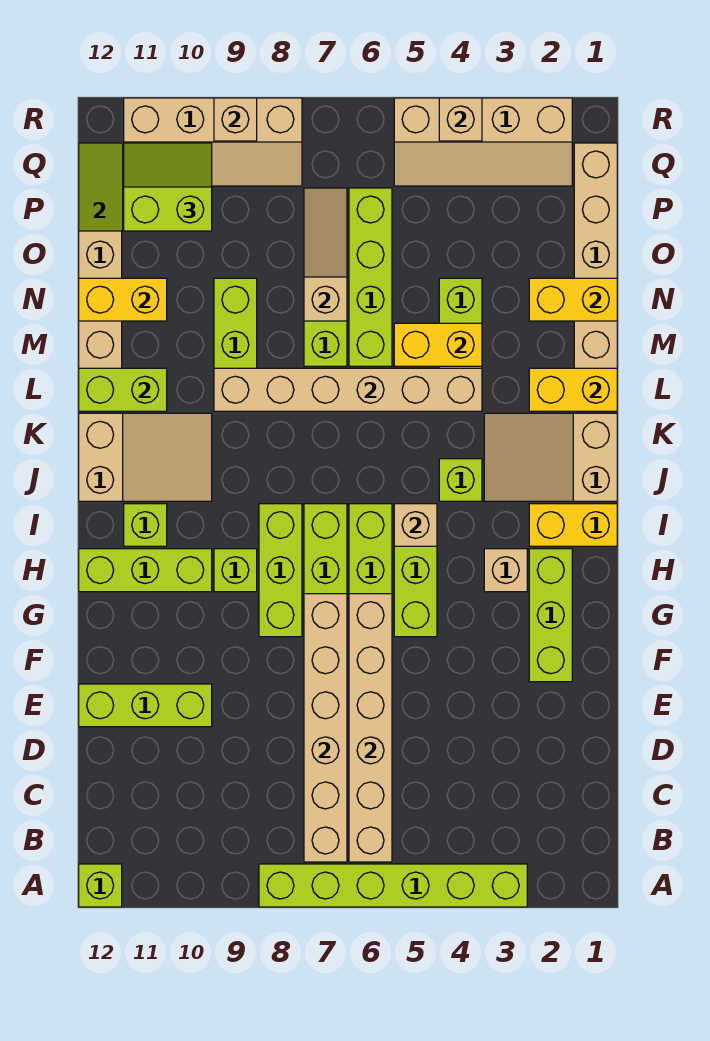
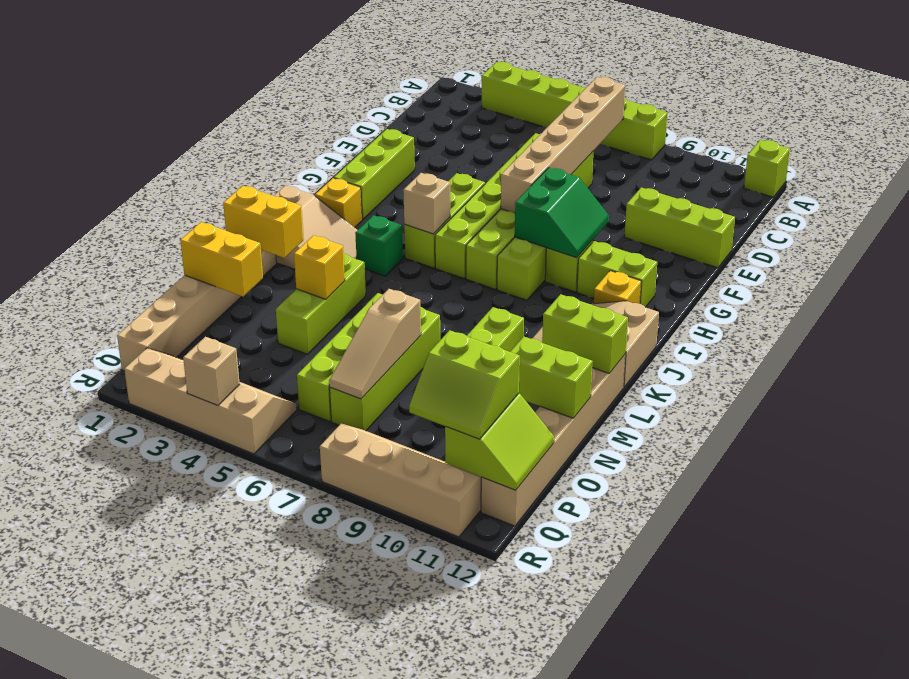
tan 1x6 brick [349,594,392,862] -> none
none -> green 2x2 slope [515,168,609,258]
tan 1x1 brick [484,549,527,592] -> none
lime 1x3 brick [79,549,212,592] -> lime 1x2 brick [577,241,657,307]
yellow 1x2 brick [529,504,617,546] -> yellow 1x1 brick [315,178,362,228]
lime 1x1 brick [124,504,167,546] -> yellow 1x1 brick [594,271,641,304]
lime 1x1 brick [439,459,482,501] -> green 1x1 brick [355,215,403,276]
tan 1x6 brick [214,368,482,411] -> none
yellow 1x2 brick [394,323,482,366] -> yellow 1x1 brick [294,235,345,299]
yellow 1x2 brick [79,278,167,321] -> lime 1x2 brick [510,337,593,418]
tan 1x1 brick [214,98,257,141] -> none

